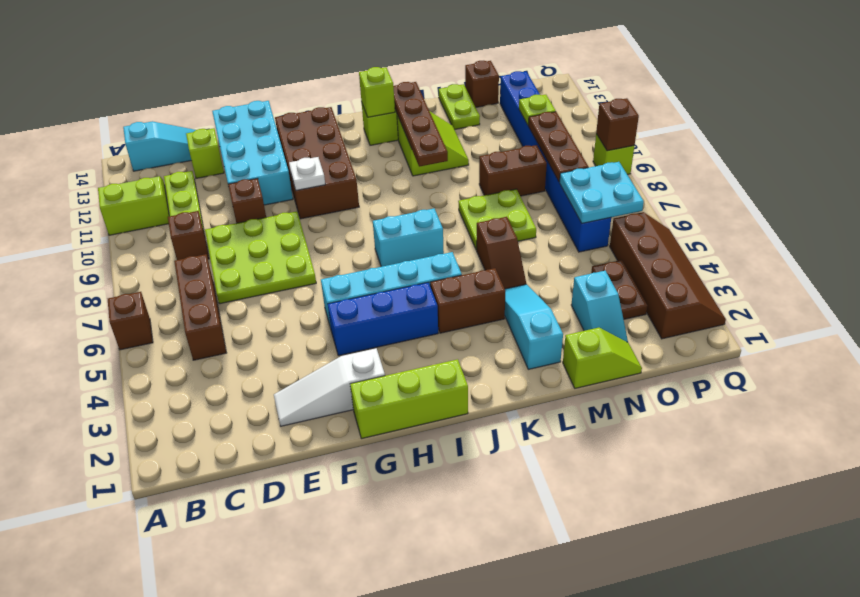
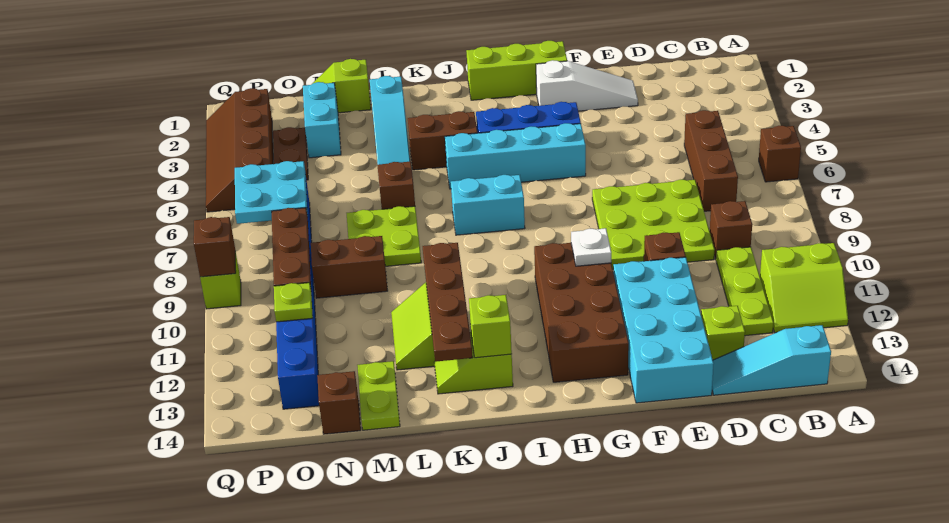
cyan 1x2 slope [571,271,628,342] -> cyan 1x2 brick [303,82,341,158]

